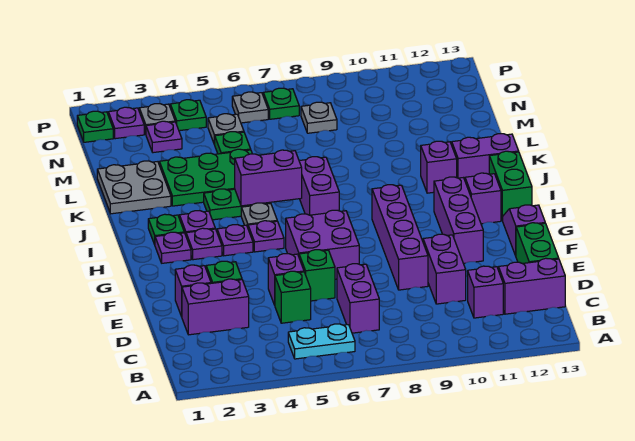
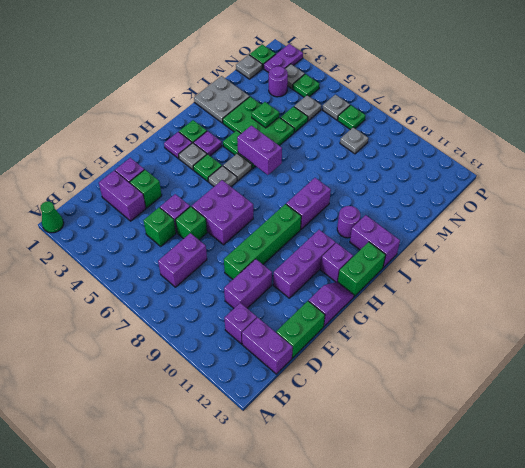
none -> green 1x1 cone [40,201,64,233]
cyan 1x2 plate [288,324,355,359] -> none
purple 1x4 brick [372,185,428,290] -> green 1x4 brick [224,204,301,279]
purple 1x1 plate [186,228,222,260] -> grey 1x1 plate [179,143,207,170]
purple 1x1 plate [217,225,253,256] -> green 1x1 plate [193,154,222,182]
purple 1x1 plate [248,221,284,252] -> grey 1x1 plate [208,166,237,187]
purple 1x2 brick [299,157,339,215] -> purple 1x2 brick moved to [286,178,331,229]
purple 1x1 brick [421,141,457,193] -> purple 1x1 round brick [337,206,360,238]
none -> green 1x1 plate [252,102,279,128]
none -> grey 1x1 plate [236,55,262,79]
purple 1x1 plate [146,121,182,153] -> purple 1x1 round brick [269,66,288,97]
purple 1x1 plate [108,107,144,139] -> purple 1x2 plate [264,44,303,73]

